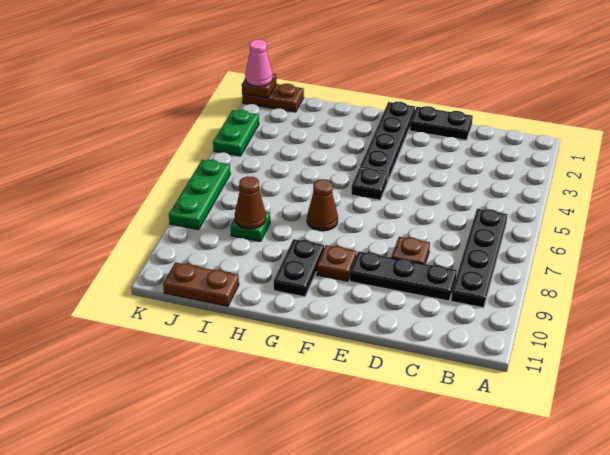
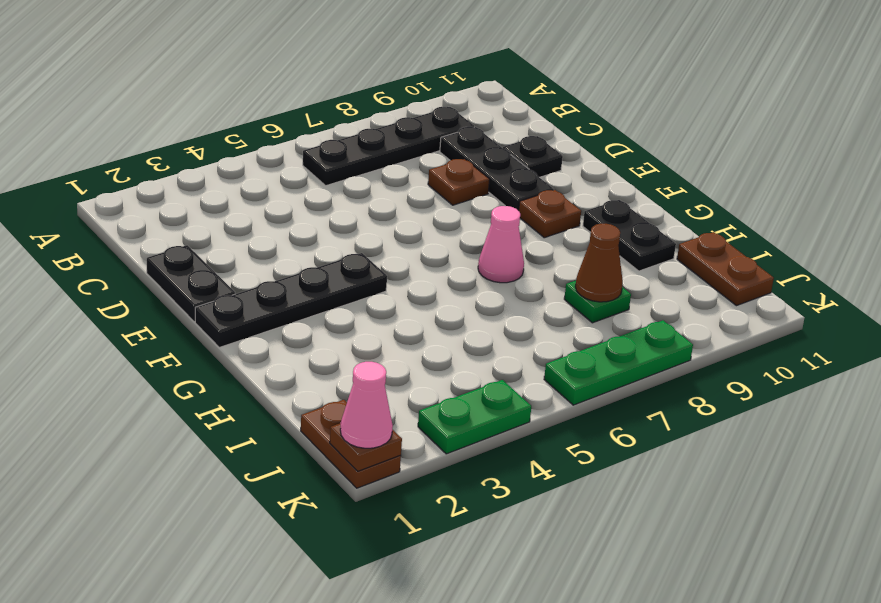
black 1x1 plate [351,168,388,200] -> black 1x1 plate moved to [503,136,563,177]
brown 1x1 cone [307,179,338,231] -> pink 1x1 cone [478,206,524,283]
black 1x2 plate [274,239,324,297] -> black 1x2 plate turned to [583,200,676,271]

